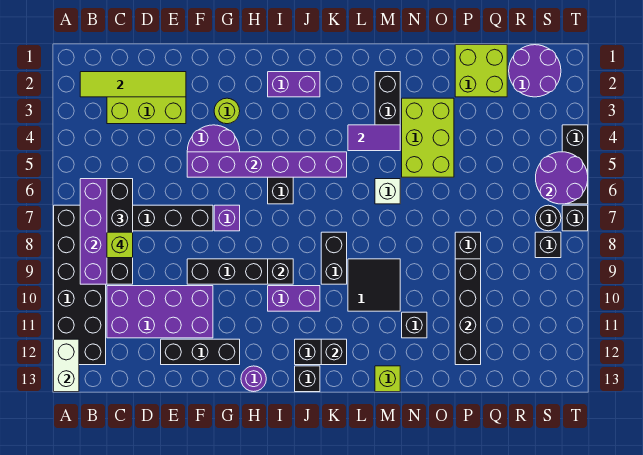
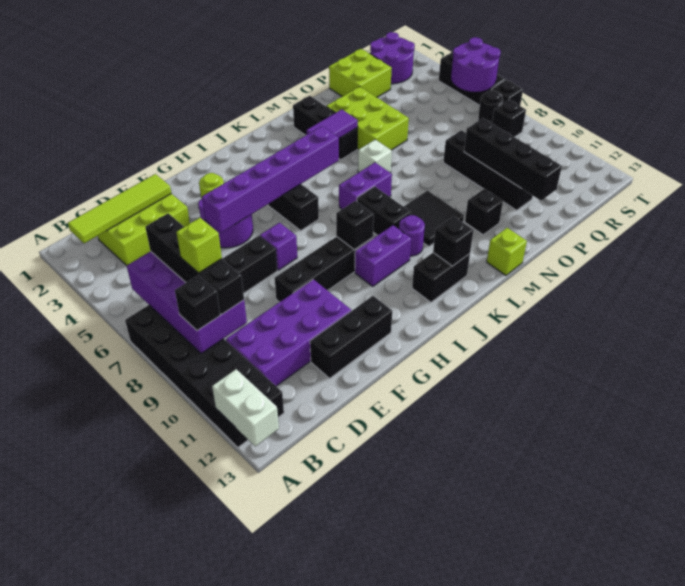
purple 1x1 round brick [241,366,266,392] -> purple 1x1 round brick moved to [399,215,425,256]
purple 1x2 brick [268,72,320,97] -> purple 1x2 brick moved to [339,163,392,209]
black 1x1 brick [295,366,320,392] -> black 1x1 brick moved to [175,275,220,331]

